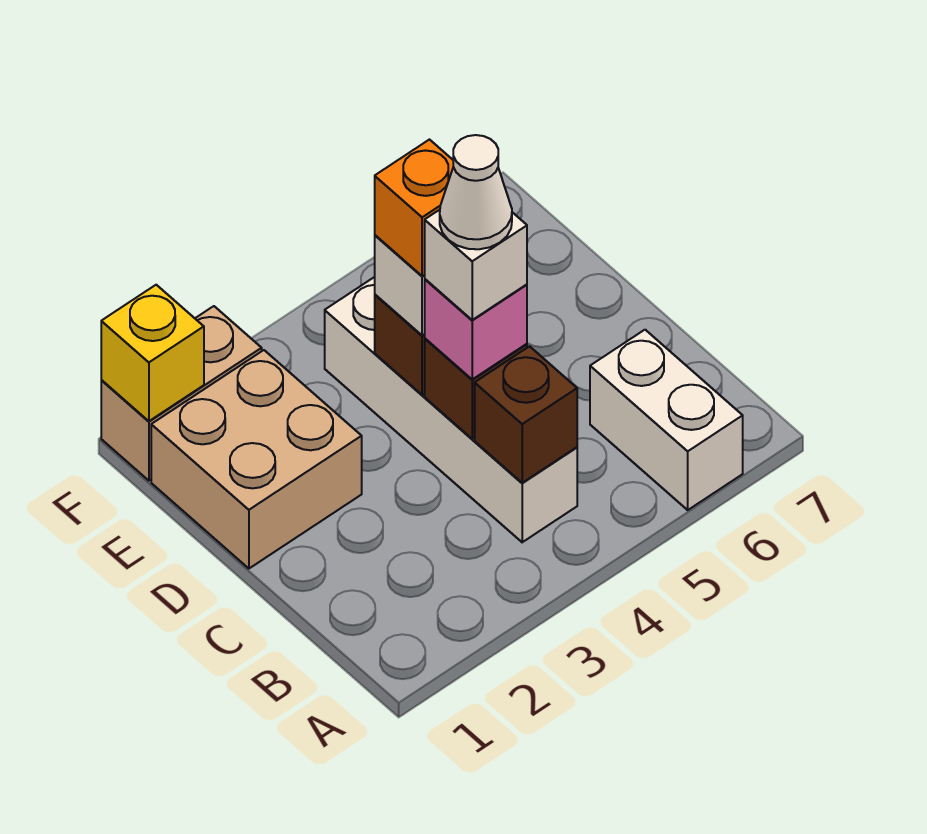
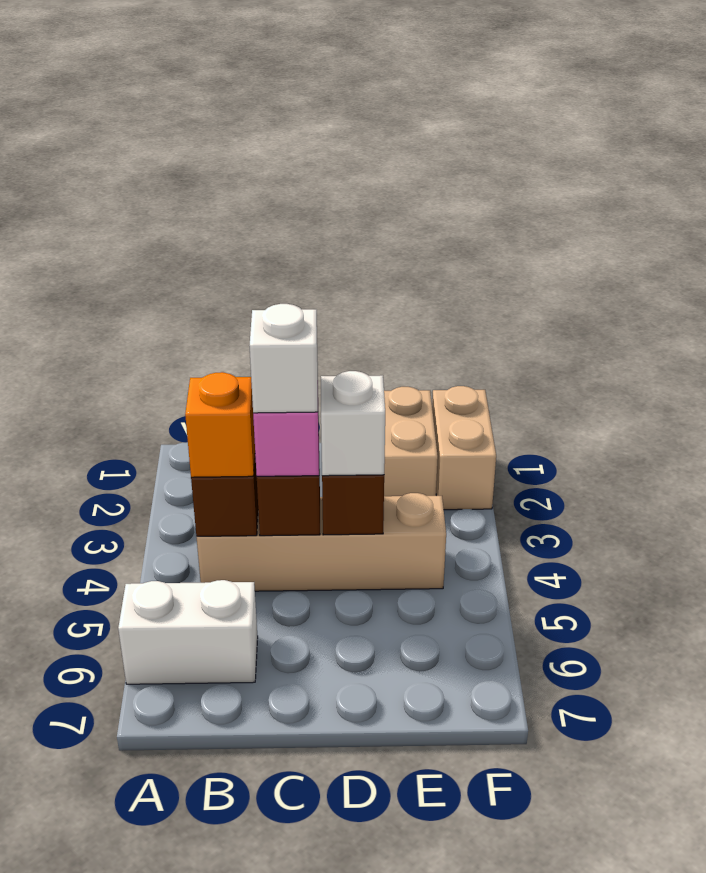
white 1x4 brick [325,277,577,542] -> tan 1x4 brick [197,493,446,591]
white 1x1 cone [440,135,512,249] -> none
orange 1x1 brick [375,140,453,276] -> orange 1x1 brick moved to [185,372,255,477]
yellow 1x1 brick [101,285,204,421] -> none

